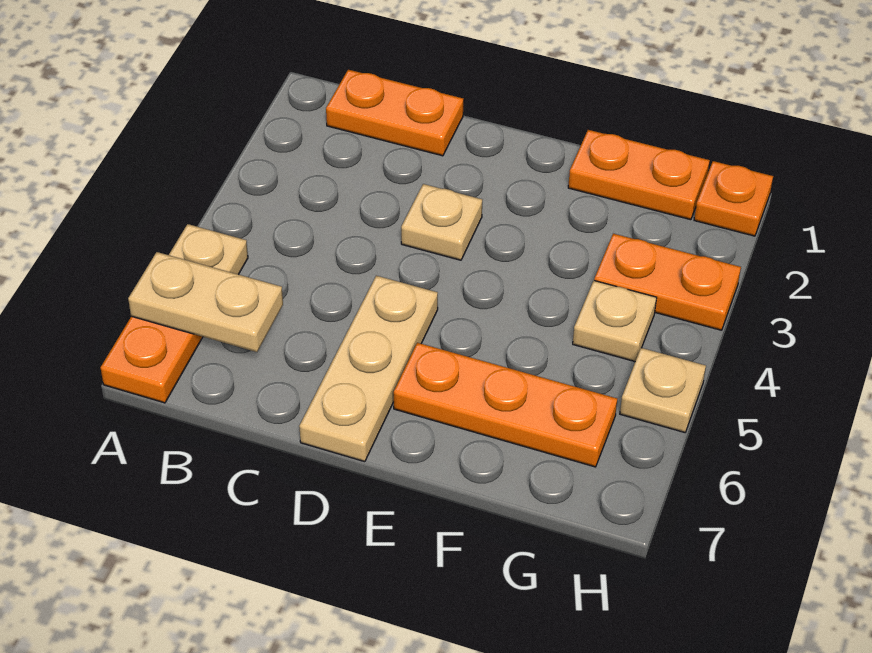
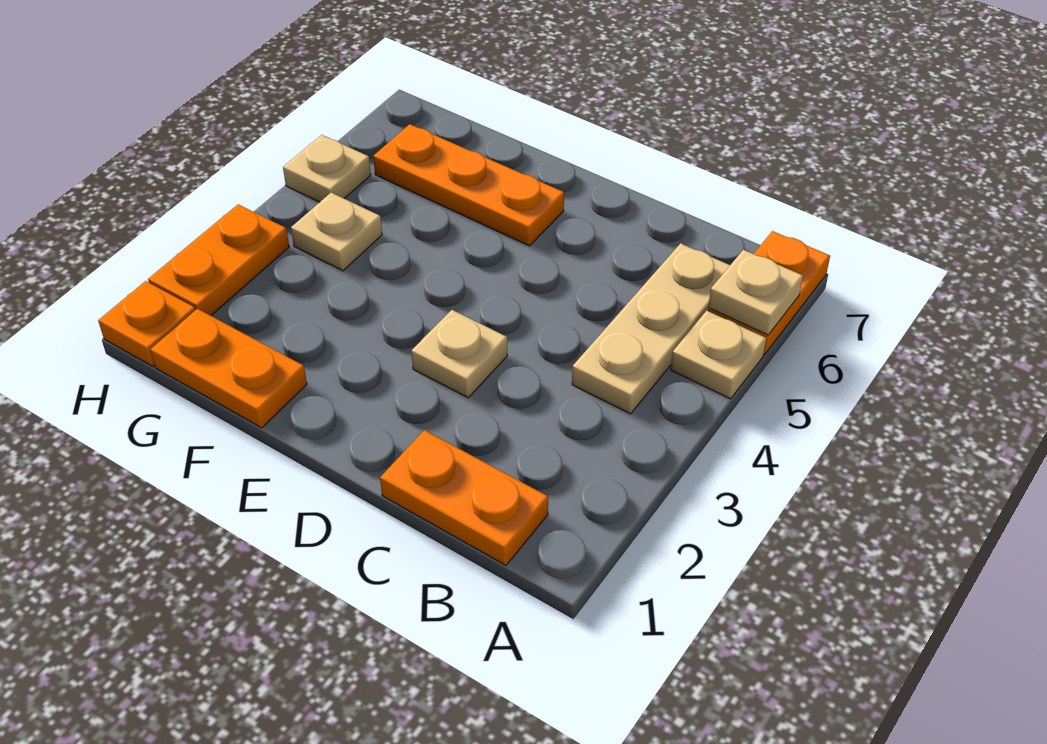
tan 1x2 plate [128,252,283,352] -> tan 1x1 plate [708,250,803,335]
tan 1x3 plate [299,276,438,462] -> tan 1x3 plate moved to [572,243,730,414]
orange 1x2 plate [594,234,741,330] -> orange 1x2 plate turned to [148,204,289,316]

